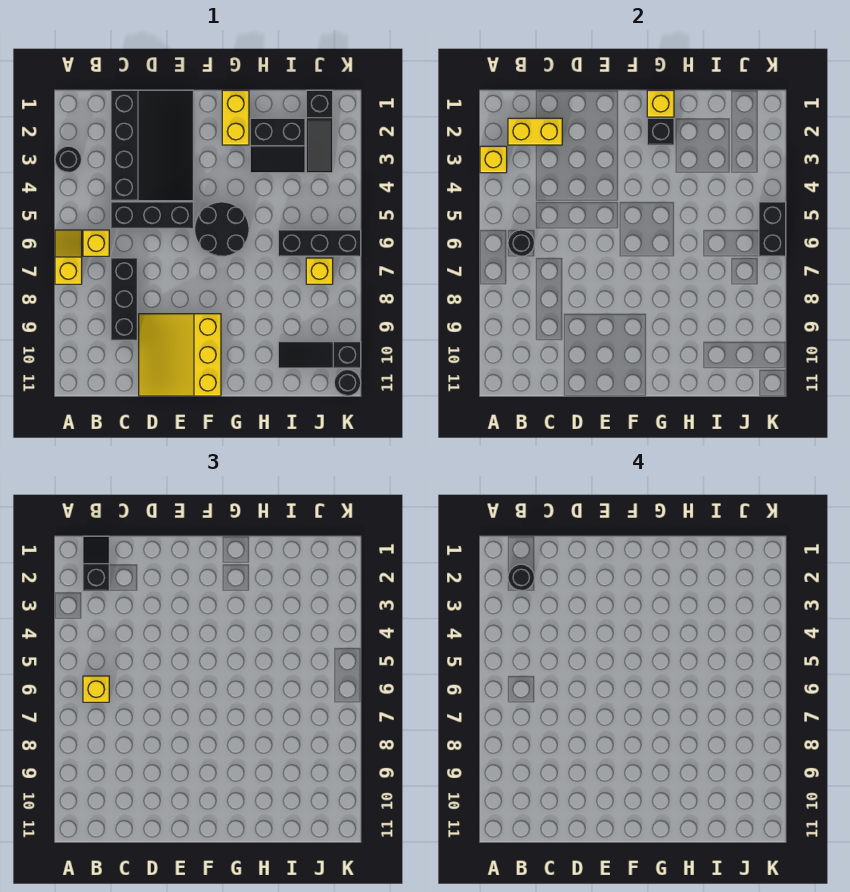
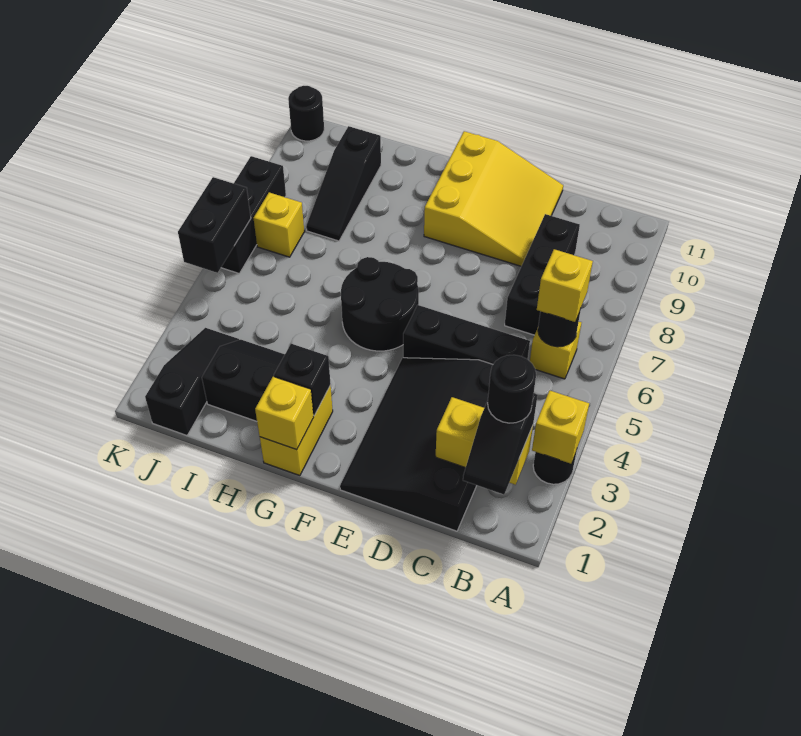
yellow 1x2 slope [55,230,82,284] -> none
black 1x3 brick [278,230,361,256] -> black 1x3 brick turned to [221,156,286,273]
black 1x3 slope [278,342,361,368] -> black 1x3 slope turned to [306,126,381,241]

